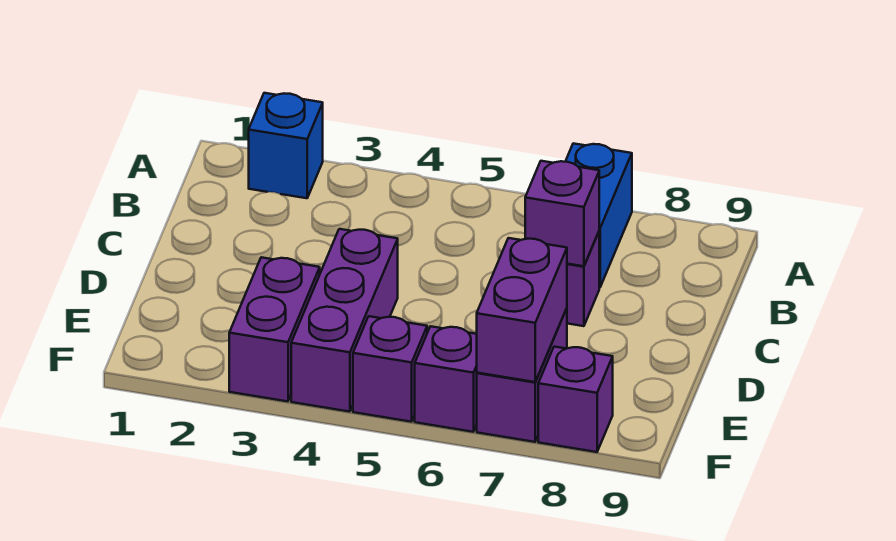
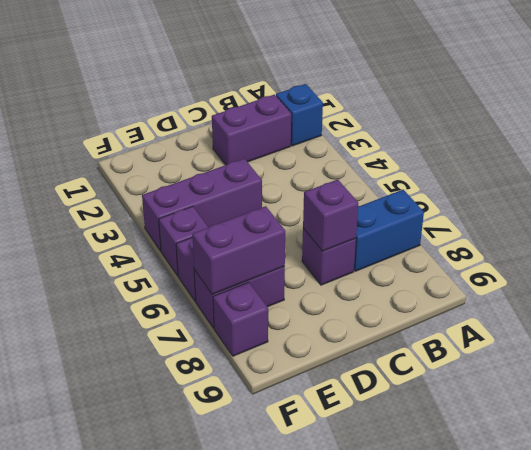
purple 1x2 brick [229,257,320,401] -> purple 1x2 brick moved to [212,94,291,165]

